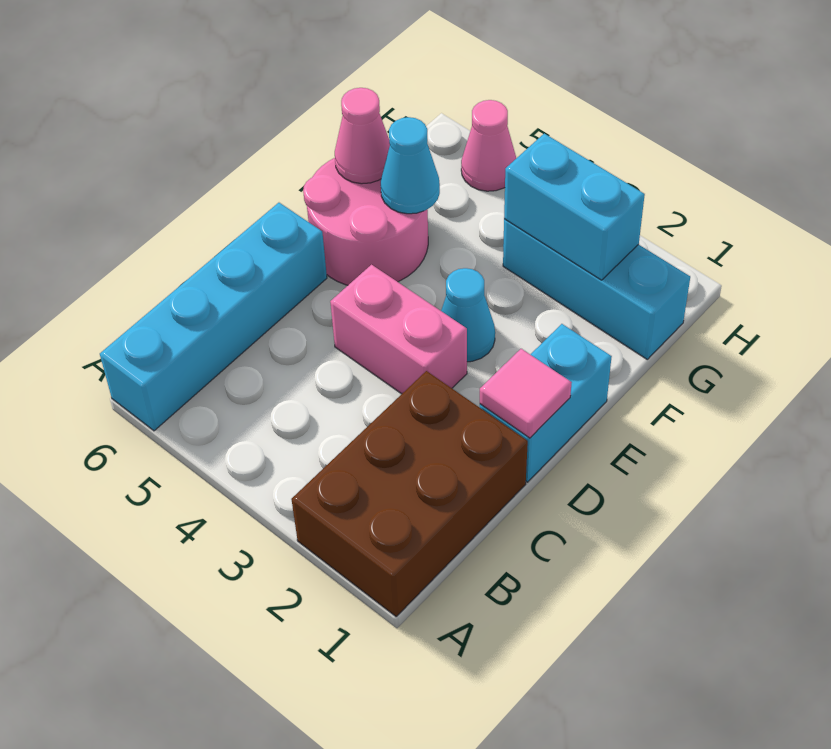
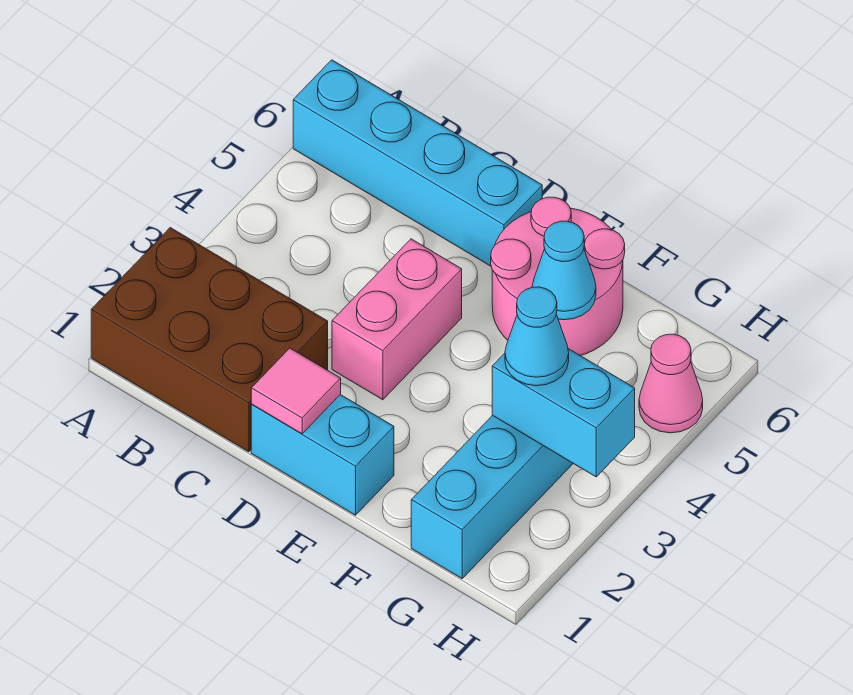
cyan 1x1 cone [441,268,495,362] -> cyan 1x1 cone moved to [505,287,569,386]
pink 1x1 cone [335,88,390,184] -> none
cyan 1x2 brick [504,134,645,280] -> cyan 1x2 brick turned to [492,349,635,477]

